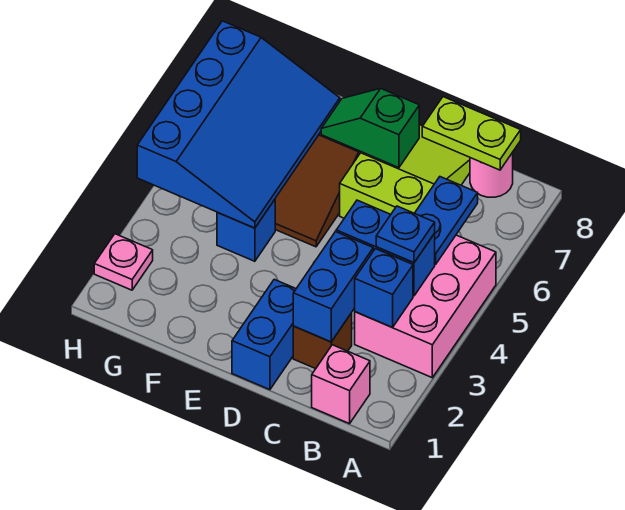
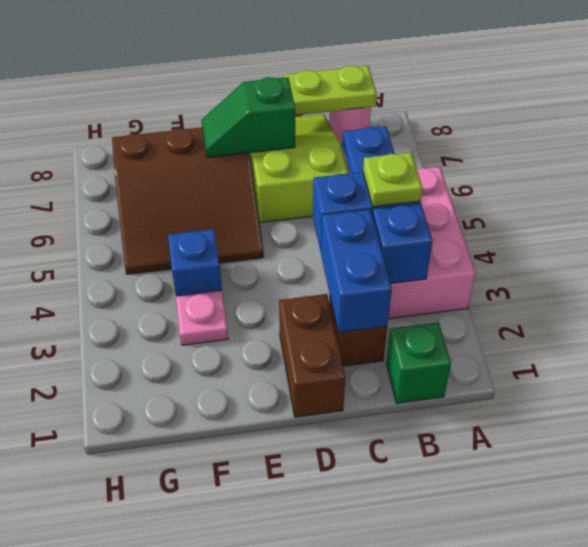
pink 1x1 brick [312,345,370,424] -> green 1x1 brick [386,322,451,403]
blue 1x1 plate [376,206,435,263] -> lime 1x1 plate [363,152,422,207]
blue 1x2 brick [232,279,296,390] -> brown 1x2 brick [279,294,345,417]
blue 3x4 slope [137,21,340,228] -> none
pink 1x1 plate [94,234,153,290] -> pink 1x1 plate moved to [176,291,228,345]

